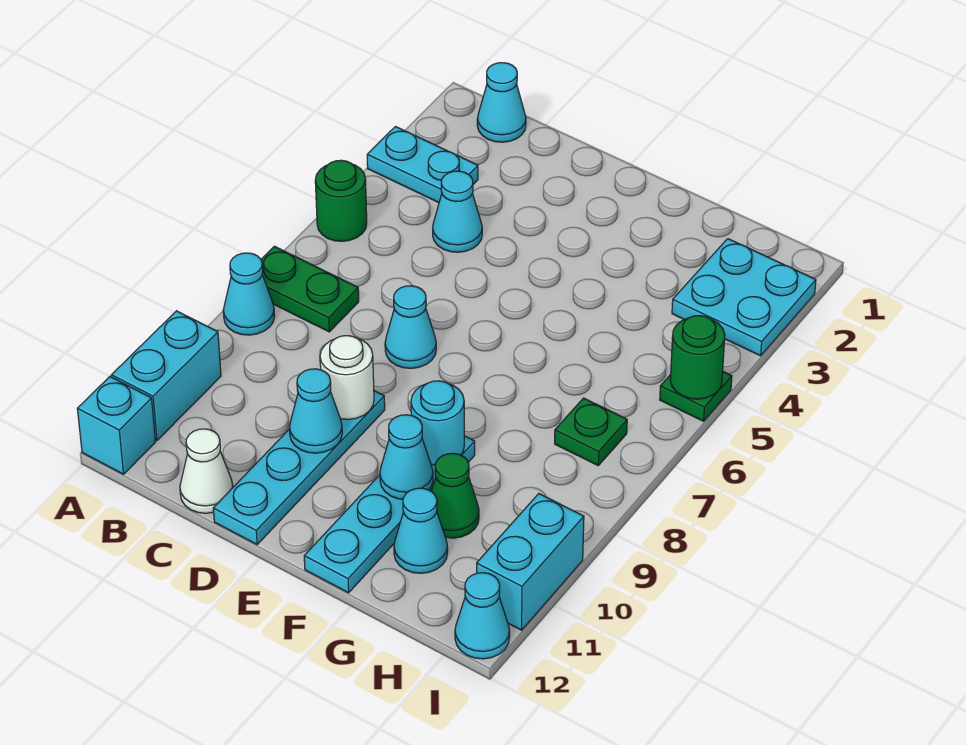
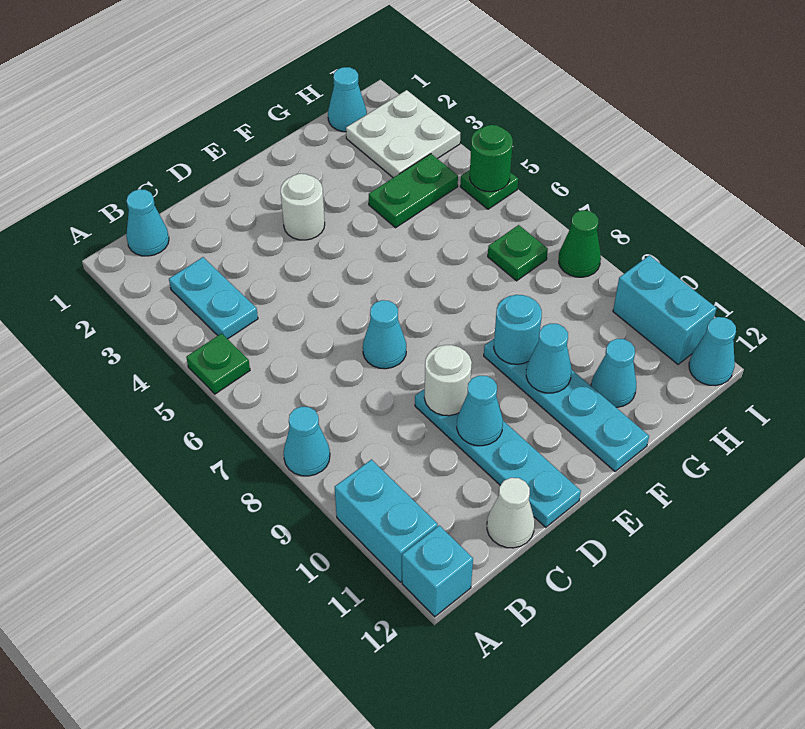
cyan 1x2 plate [367,127,478,203] -> cyan 1x2 plate turned to [169,257,258,339]
green 1x1 round brick [315,160,367,241] -> green 1x1 plate [186,333,250,394]
green 1x2 plate [261,246,359,332] -> green 1x2 plate moved to [369,154,458,228]
cyan 1x1 cone [433,171,482,252] -> cyan 1x1 cone moved to [328,67,367,132]
none -> white 1x1 round brick [281,174,325,240]
green 1x1 cone [431,453,479,538] -> green 1x1 cone moved to [559,210,601,277]
cyan 2x2 plate [672,239,816,356] -> white 2x2 plate [346,90,460,178]

